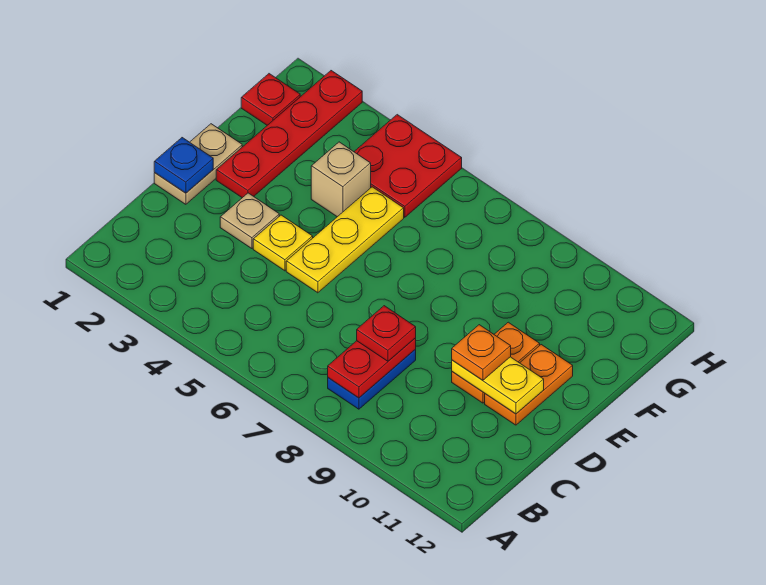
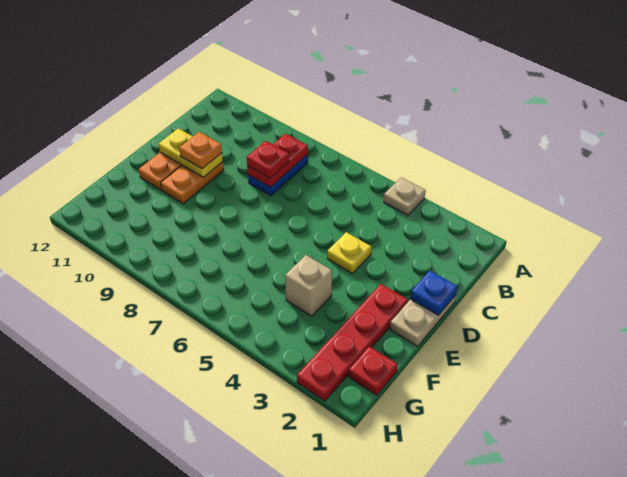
tan 1x1 plate [220,193,279,249] -> tan 1x1 plate moved to [384,177,426,215]
yellow 1x3 plate [286,187,404,293] -> none
red 2x2 plate [354,115,462,217] -> none

